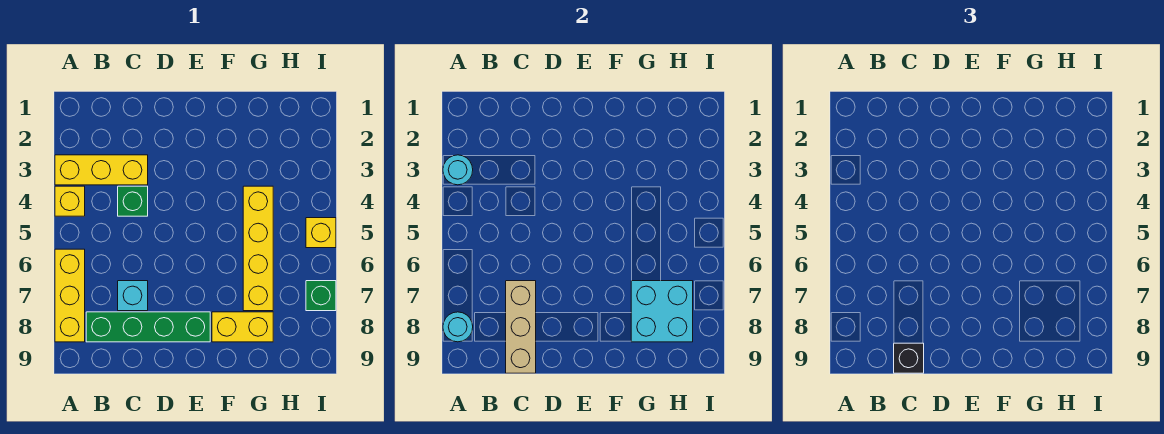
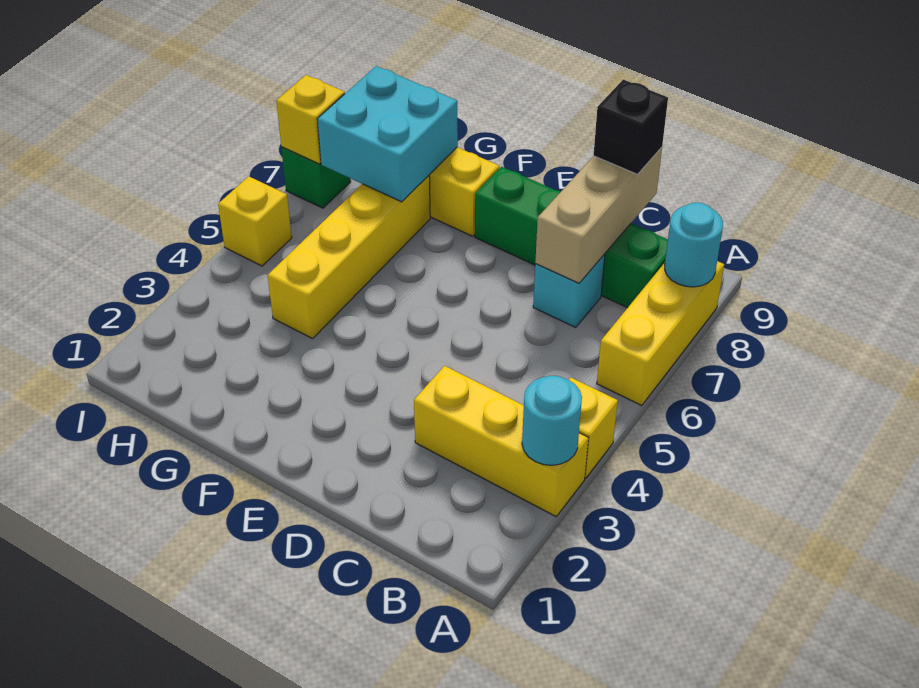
green 1x1 brick [118,186,148,216] -> none
none -> yellow 1x1 brick [276,75,345,164]

